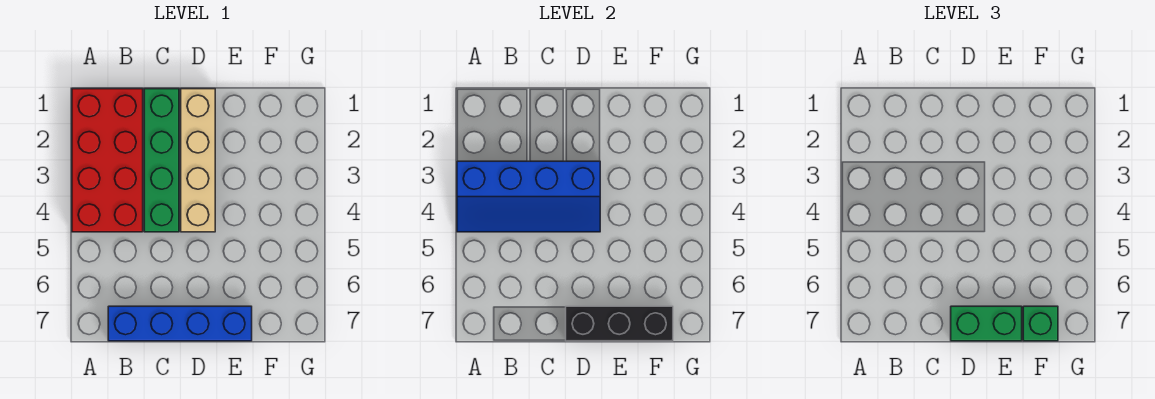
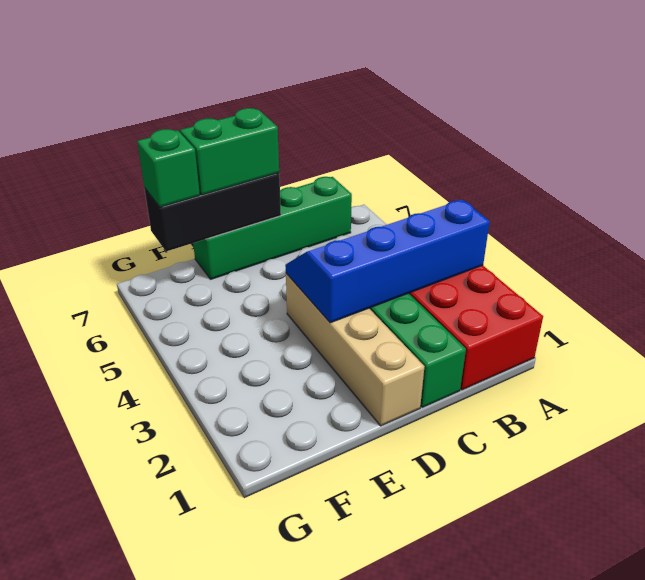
blue 1x4 brick [108,306,252,341] -> green 1x4 brick [193,177,352,279]

